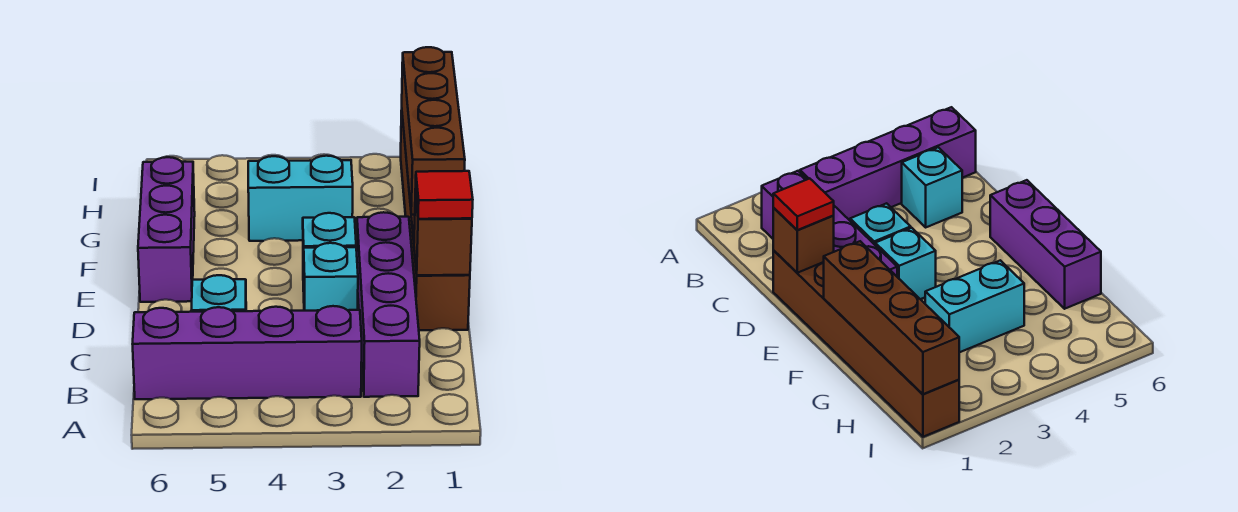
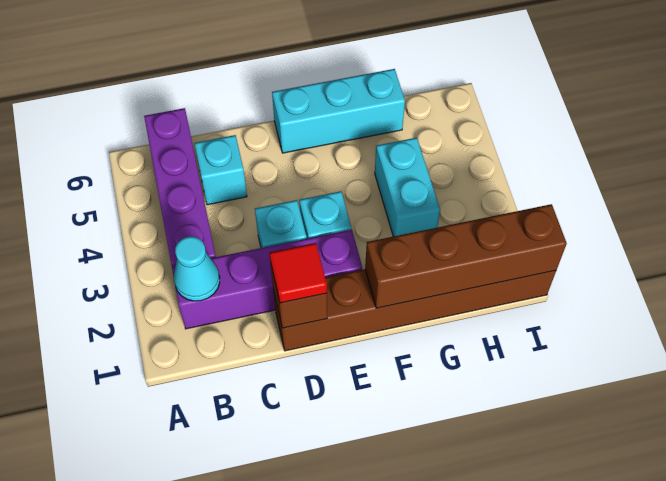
none -> cyan 1x1 cone [174,236,220,301]
purple 1x3 brick [138,157,195,302] -> cyan 1x3 brick [272,69,405,153]

